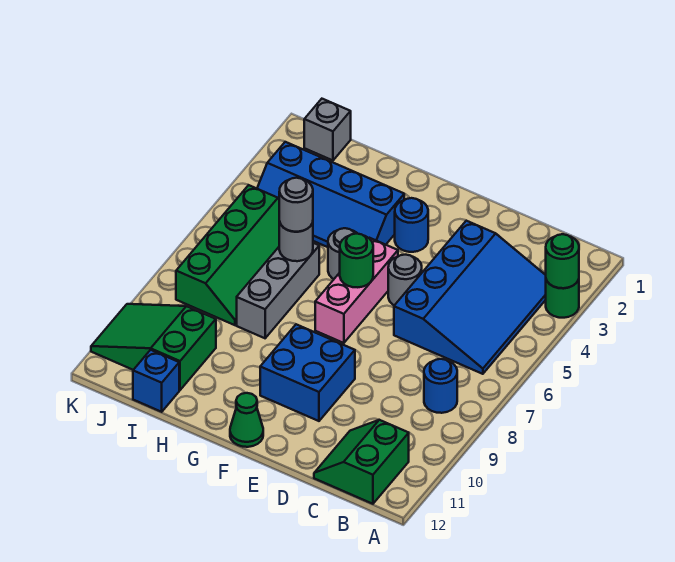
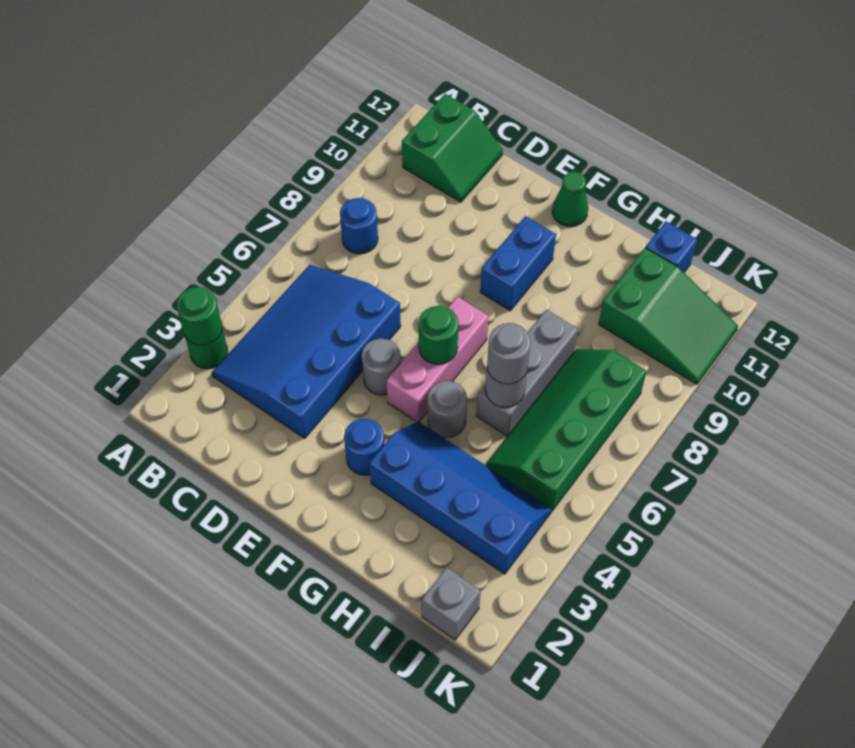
blue 2x2 brick [260,324,355,421] -> blue 1x2 brick [480,216,556,311]

